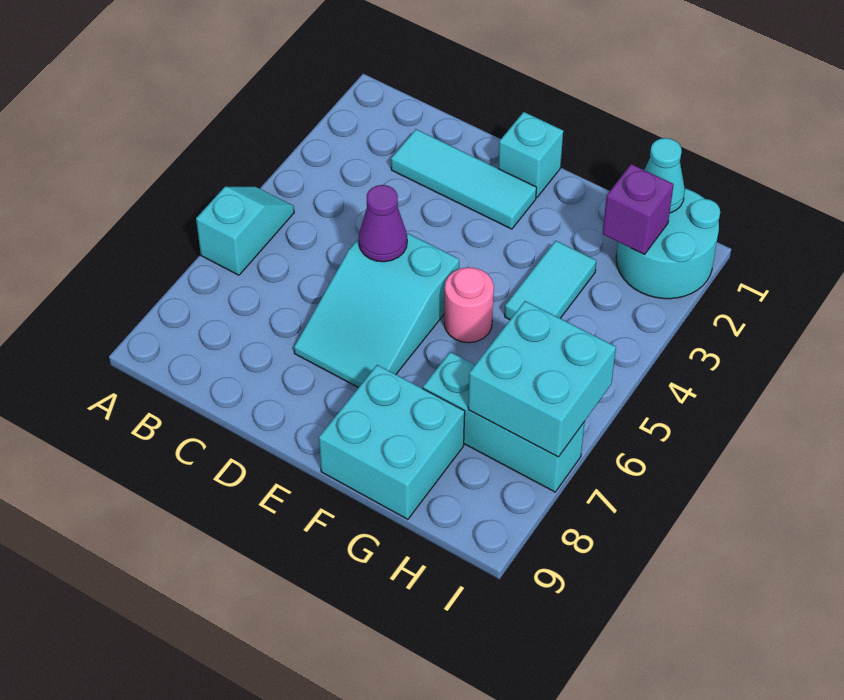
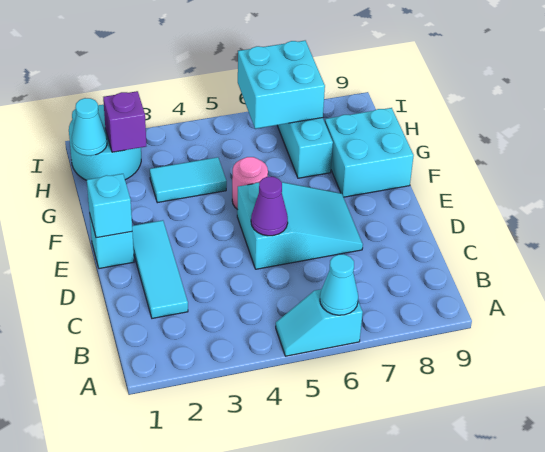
none -> cyan 1x1 cone [320,254,358,315]
none -> cyan 1x1 brick [87,174,132,238]

